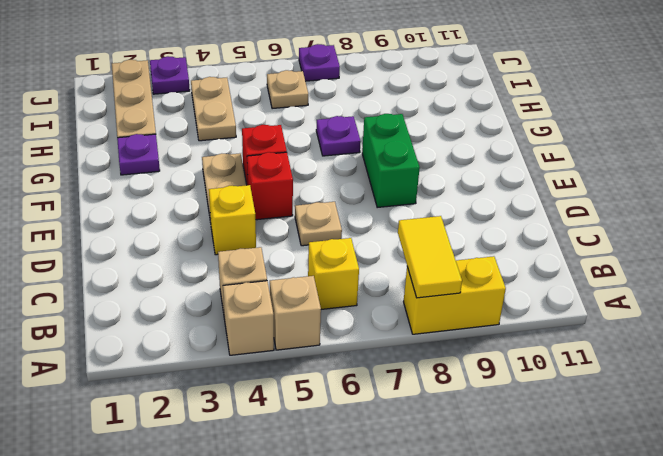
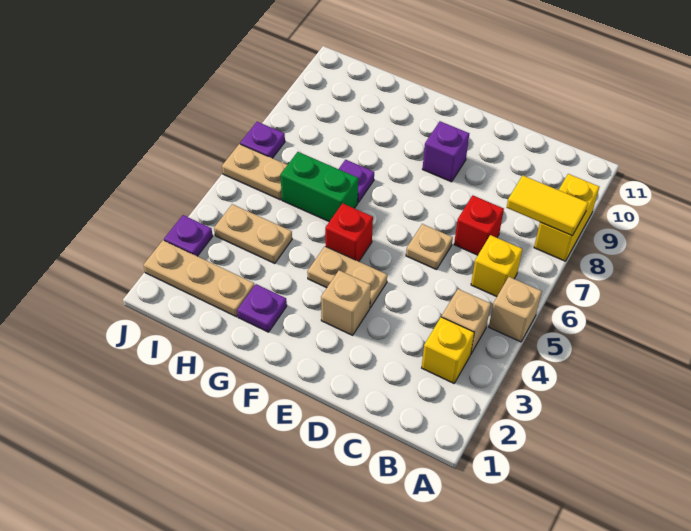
tan 1x1 brick [223,281,274,355] -> tan 1x1 brick moved to [321,270,371,335]
yellow 1x1 brick [209,185,256,255] -> yellow 1x1 brick moved to [422,317,474,383]
red 1x1 brick [247,152,293,220] -> red 1x1 brick moved to [454,196,504,255]
green 1x2 brick [362,114,420,207] -> green 1x2 brick moved to [281,152,358,222]
none -> purple 1x1 brick [423,121,469,182]
tan 1x1 plate [267,70,308,109] -> tan 1x2 plate [222,144,287,200]

